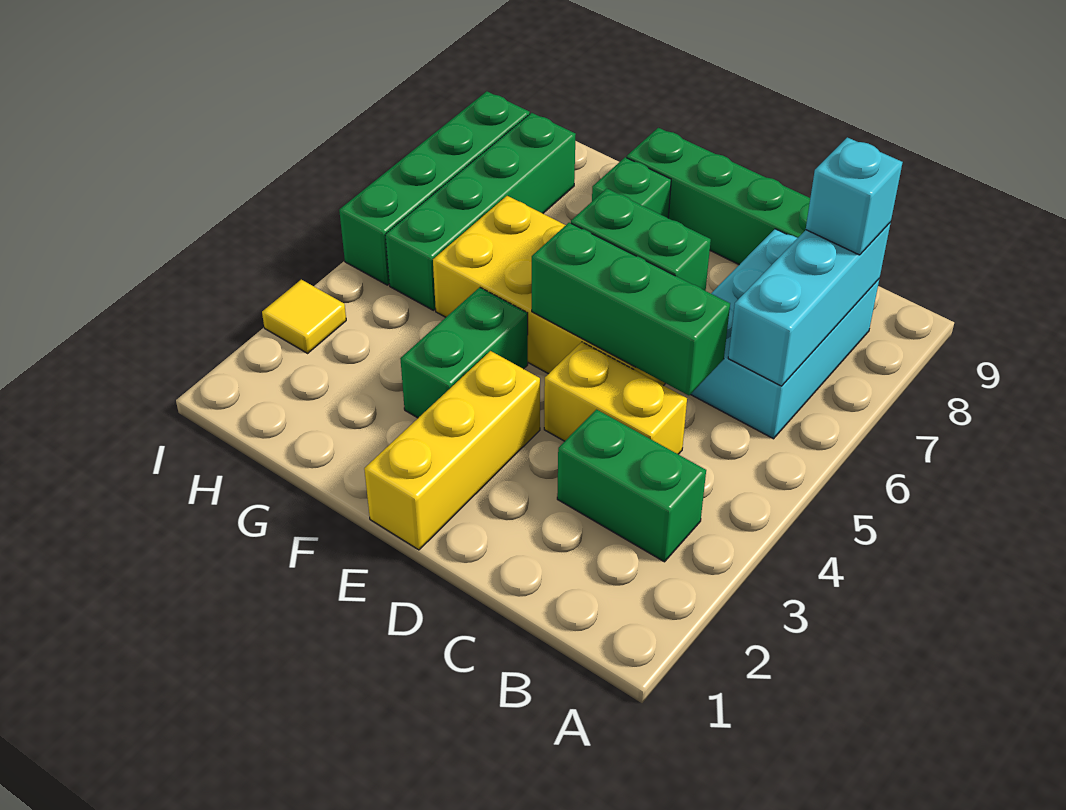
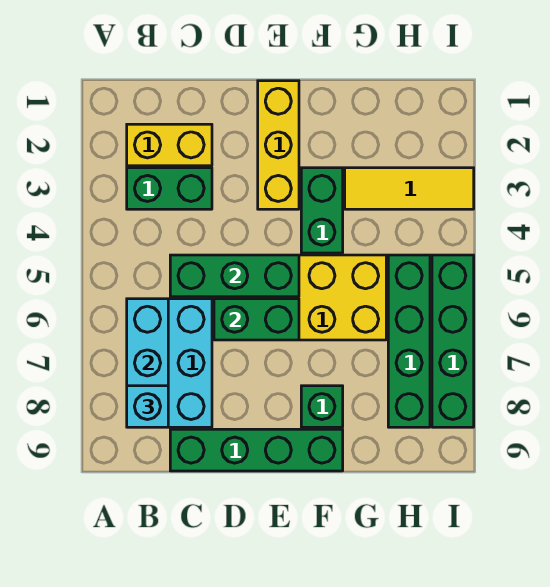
yellow 1x2 brick [544,342,687,454] -> yellow 1x2 brick moved to [127,124,212,166]
yellow 1x1 tile [262,280,346,353] -> yellow 1x3 tile [345,168,474,209]

